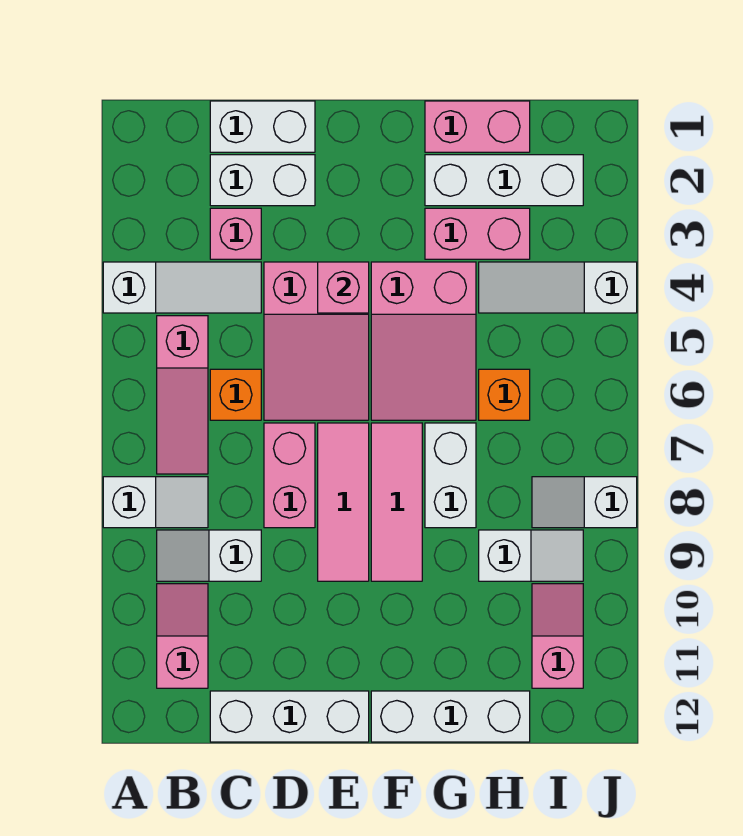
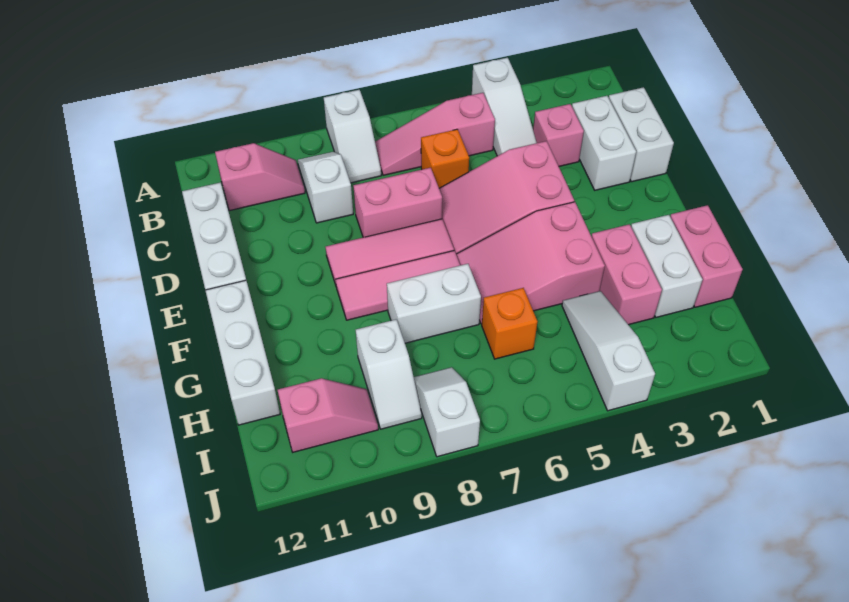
pink 1x1 brick [318,262,369,313] -> none
white 1x3 brick [425,155,583,206] -> white 1x2 brick [631,215,703,317]

